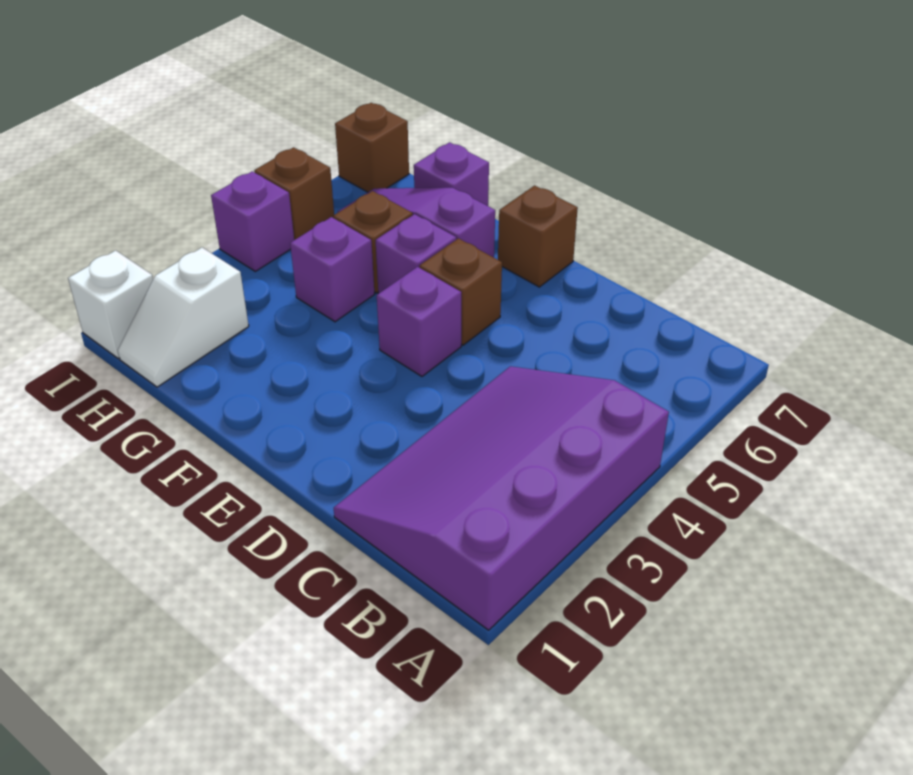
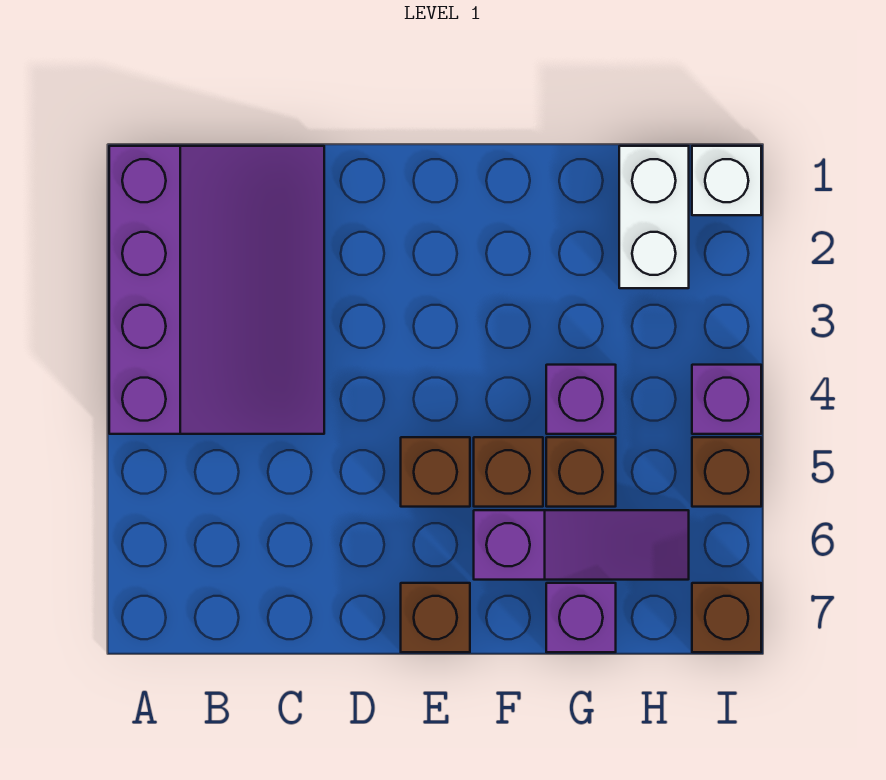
purple 1x1 brick [377,267,461,376] -> none
purple 1x1 brick [376,214,456,294] -> brown 1x1 brick [474,437,543,507]
white 1x2 slope [118,248,249,387] -> white 1x2 brick [619,146,689,288]

